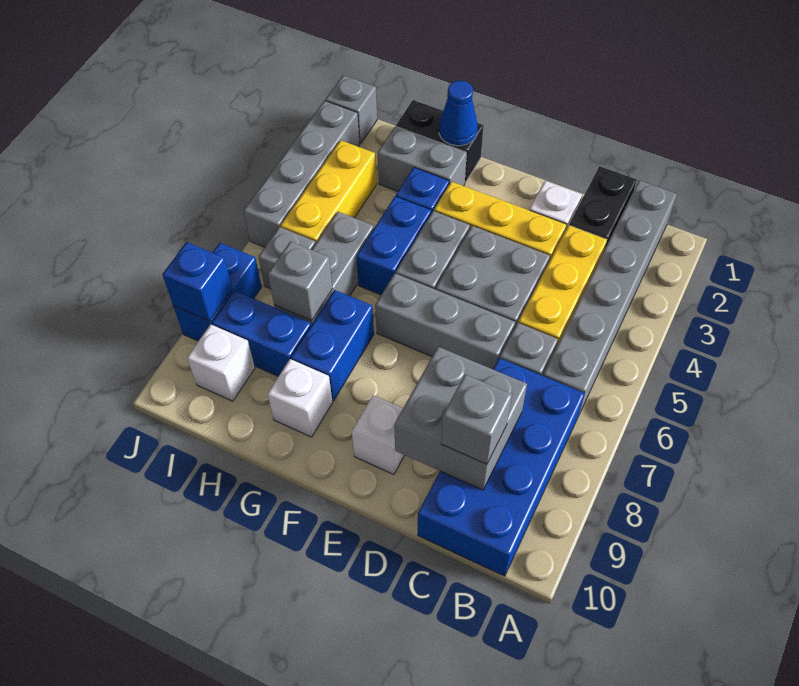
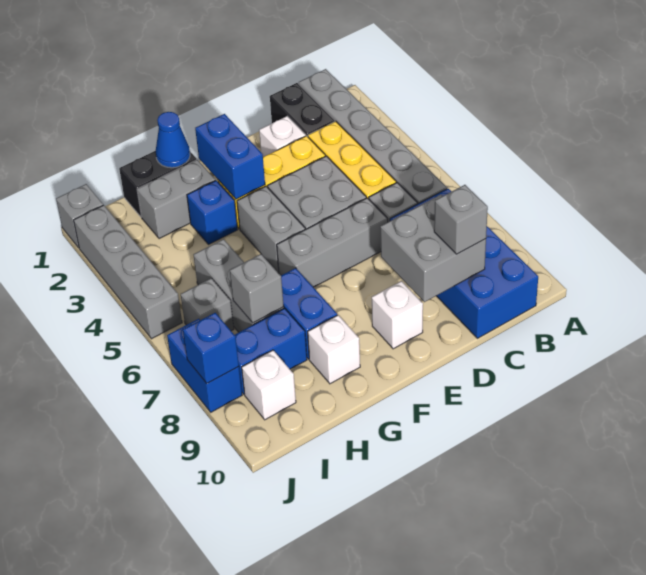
blue 1x2 brick [356,196,431,295] -> blue 1x2 brick moved to [195,114,265,199]
yellow 1x3 brick [280,140,376,244] -> none

